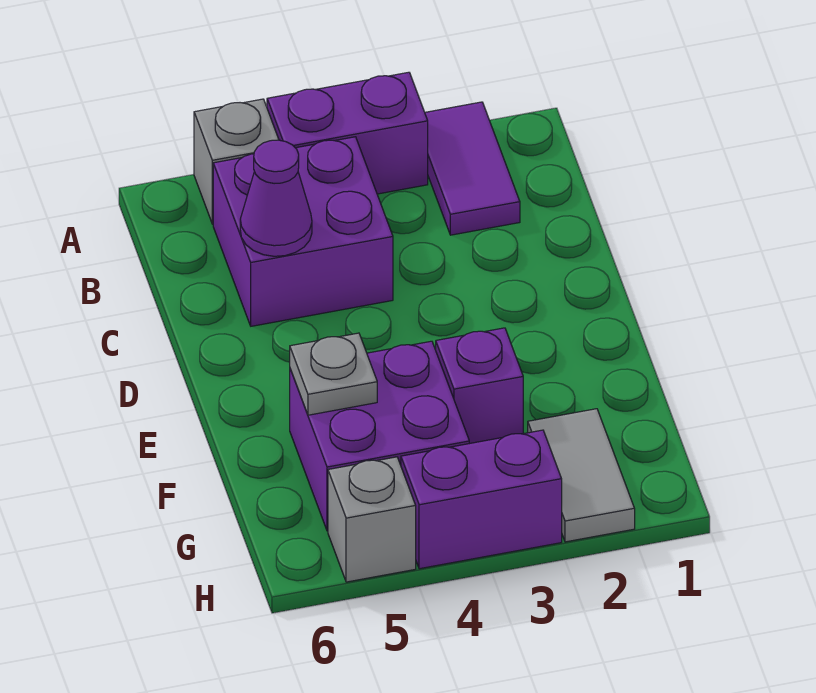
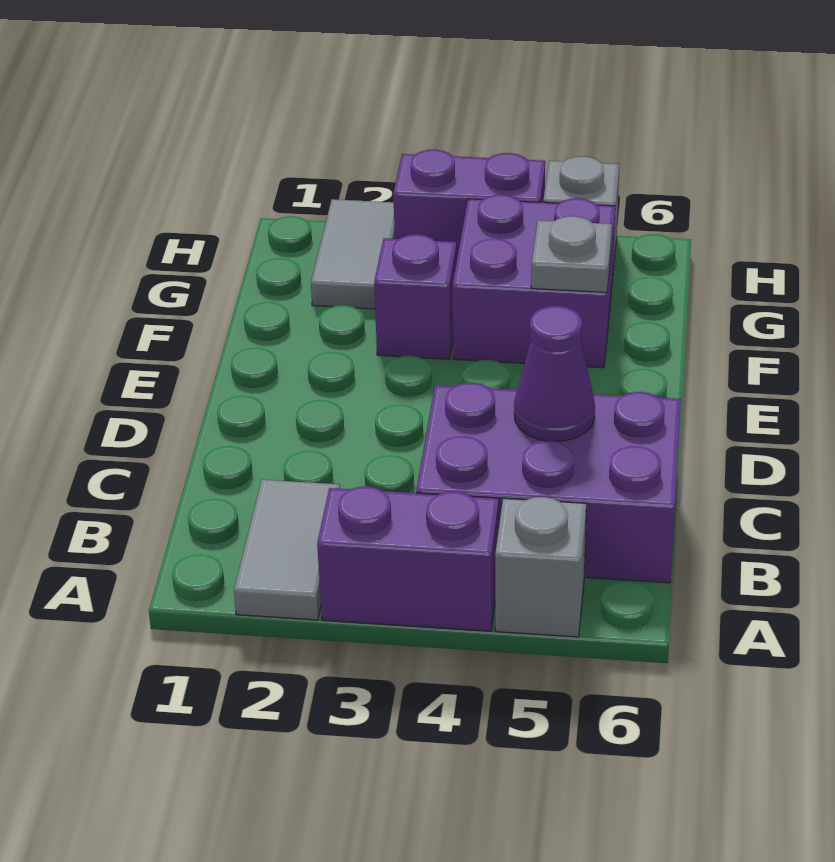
purple 1x2 tile [425,102,520,235] -> grey 1x2 tile [234,480,340,620]
purple 2x2 brick [213,137,393,326] -> purple 2x3 brick [416,383,681,583]

